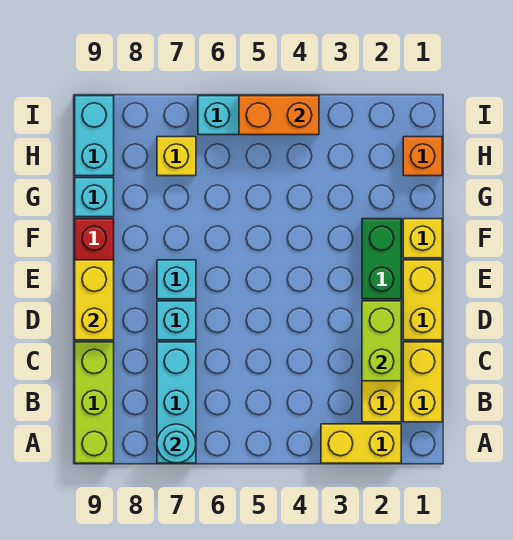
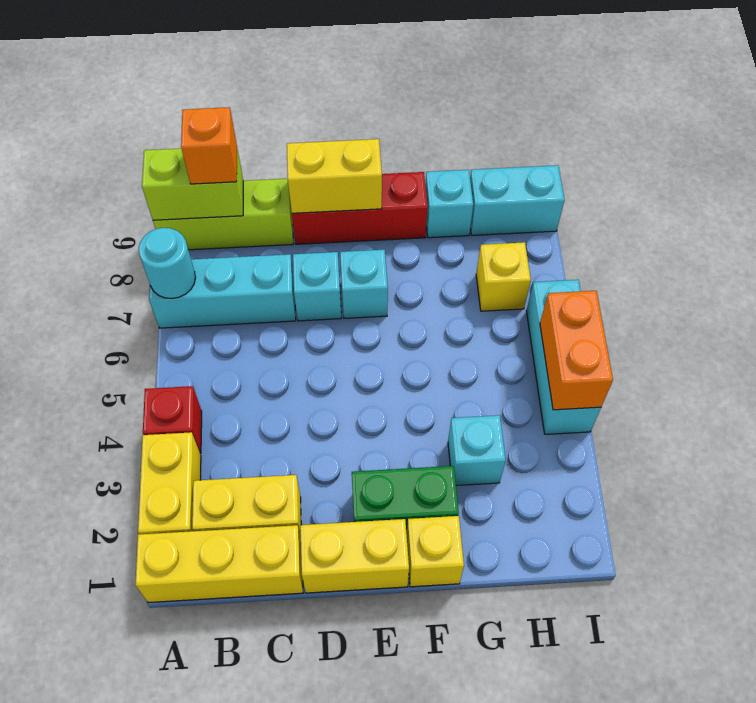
none -> red 1x1 brick [143,386,202,454]
yellow 1x2 brick [403,342,442,422] -> yellow 1x3 brick [135,525,303,603]
lime 1x2 brick [362,301,401,381] -> lime 1x2 brick moved to [142,148,243,220]
none -> cyan 1x1 brick [448,415,506,486]
orange 1x1 brick [403,137,442,176] -> orange 1x1 brick moved to [181,107,237,184]

